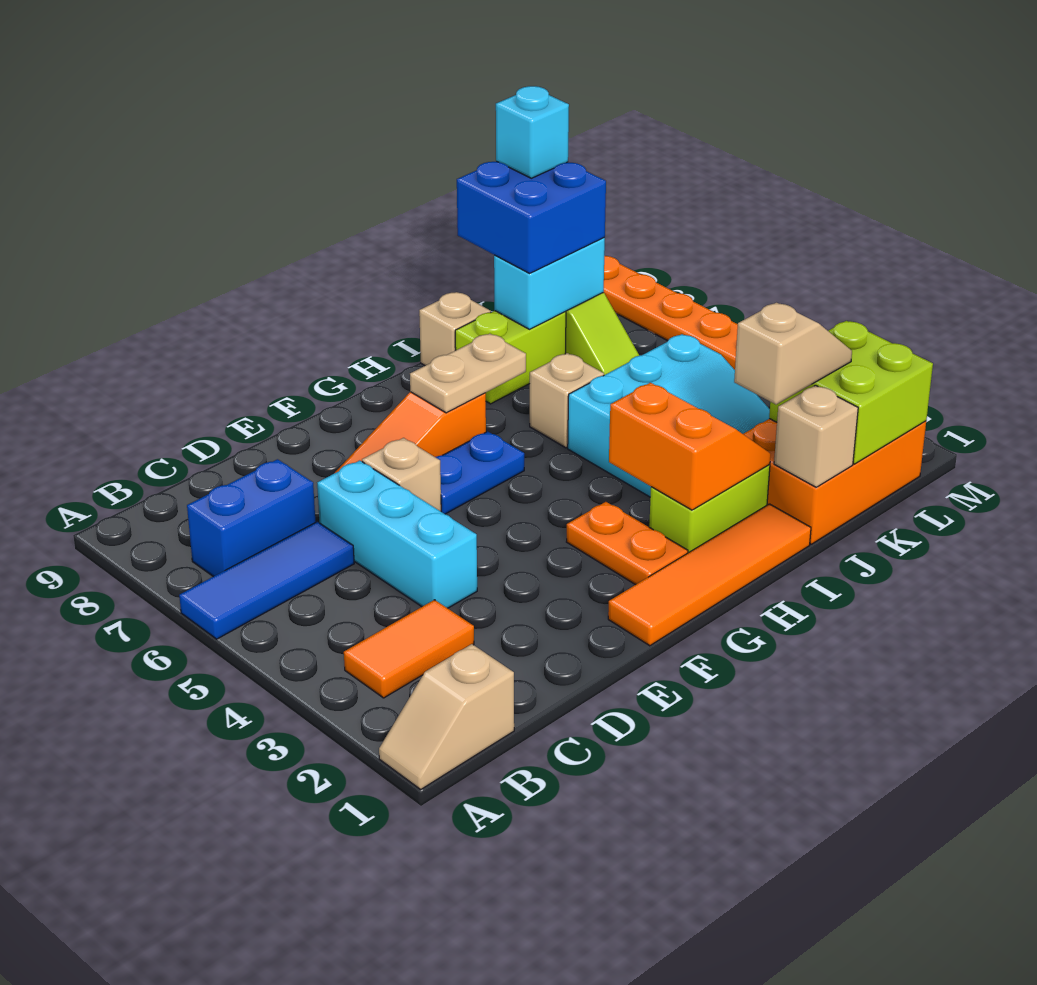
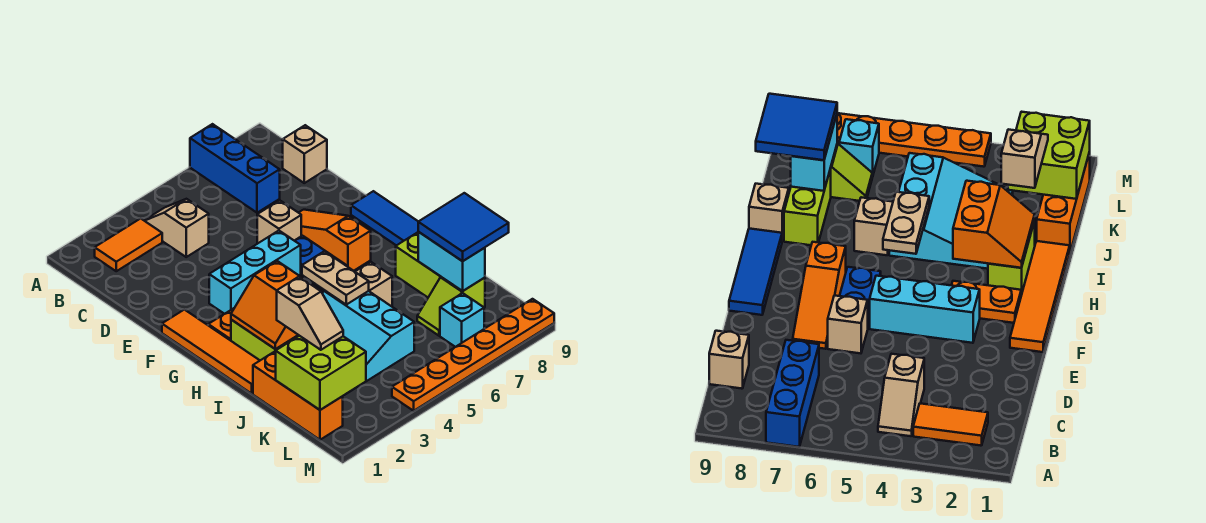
tan 1x2 slope [379,644,514,789] -> tan 1x2 slope moved to [144,199,209,257]
blue 1x3 tile [179,522,354,639] -> blue 1x3 tile moved to [351,191,418,246]
orange 1x2 tile [344,600,474,698] -> orange 1x2 tile turned to [95,218,162,271]
blue 1x2 brick [187,459,316,577] -> blue 1x3 brick [190,124,280,213]
cyan 1x3 brick [317,460,477,608] -> cyan 1x3 brick moved to [209,231,301,314]
tan 1x2 plate [410,334,526,413] -> tan 1x2 plate moved to [302,251,369,305]
orange 2x2 slope [609,383,771,510] -> orange 2x2 slope turned to [231,261,322,349]
orange 2x3 brick [743,419,926,544] -> orange 1x3 brick [253,351,343,440]
tan 1x1 brick [774,385,858,487] -> tan 1x1 brick moved to [283,125,327,183]
blue 2x2 brick [457,161,606,273] -> blue 2x2 tile [418,193,509,261]
cyan 1x1 brick [496,86,569,178] -> cyan 1x1 brick moved to [440,293,485,347]

